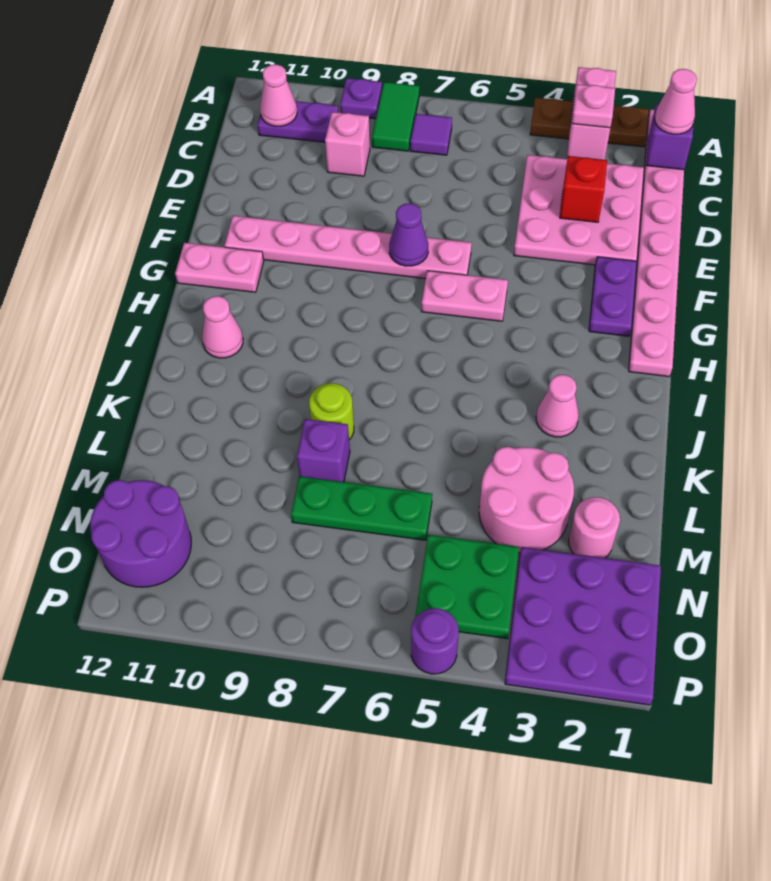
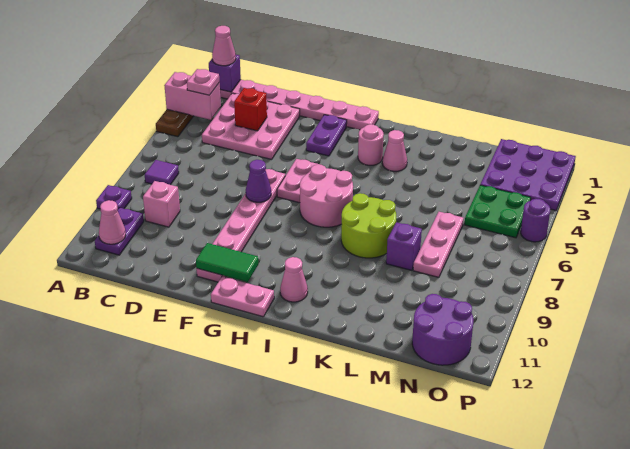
green 1x2 tile [372,82,419,151] -> green 1x2 tile moved to [196,243,258,282]
purple 1x2 plate [589,257,637,336] -> purple 1x2 plate turned to [306,115,347,156]
pink 1x2 plate [175,243,264,292] -> pink 1x2 plate turned to [211,276,274,317]
lime 1x1 round brick [309,383,354,440] -> lime 2x2 round brick [341,193,396,258]
pink 2x2 round brick [479,447,574,553] -> pink 2x2 round brick moved to [300,165,353,227]
pink 1x1 round brick [569,497,620,558] -> pink 1x1 round brick moved to [358,124,384,165]
green 1x3 plate [291,476,432,540] -> pink 1x3 plate [413,212,463,277]

